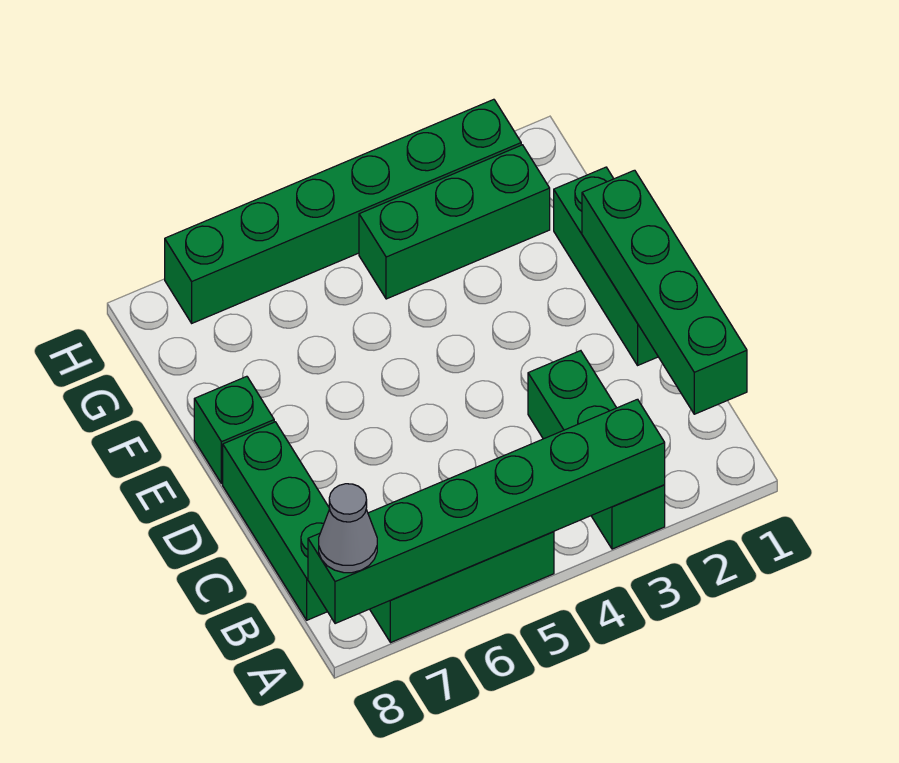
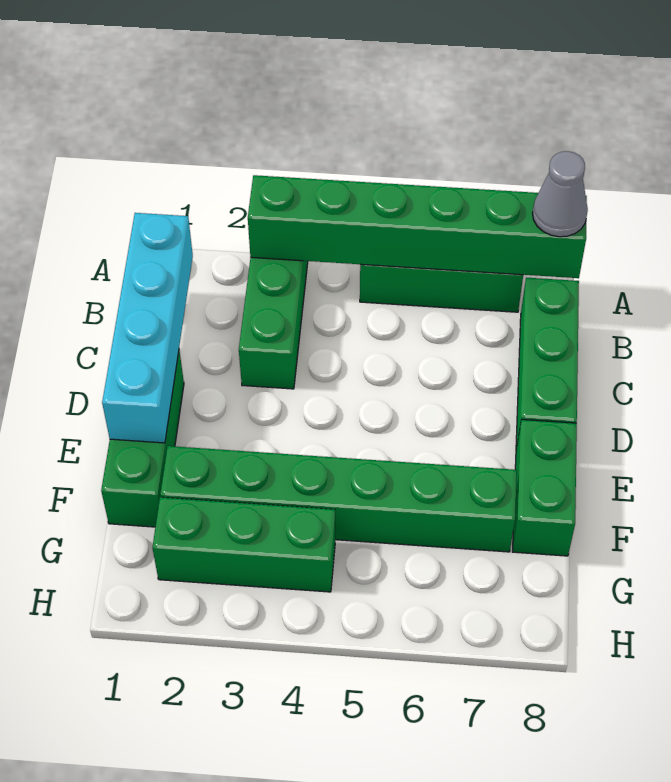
green 1x4 brick [582,170,747,414] -> cyan 1x4 brick [102,213,193,443]
green 1x1 brick [194,376,274,484] -> green 1x2 brick [513,420,577,556]
green 1x6 brick [165,99,521,323] -> green 1x6 brick moved to [160,446,517,552]

